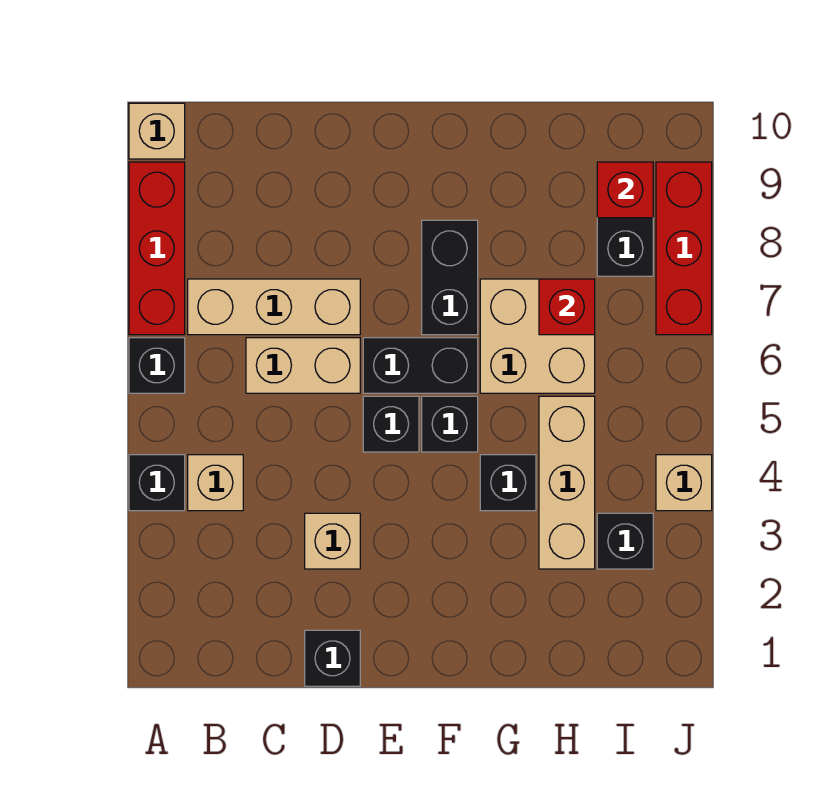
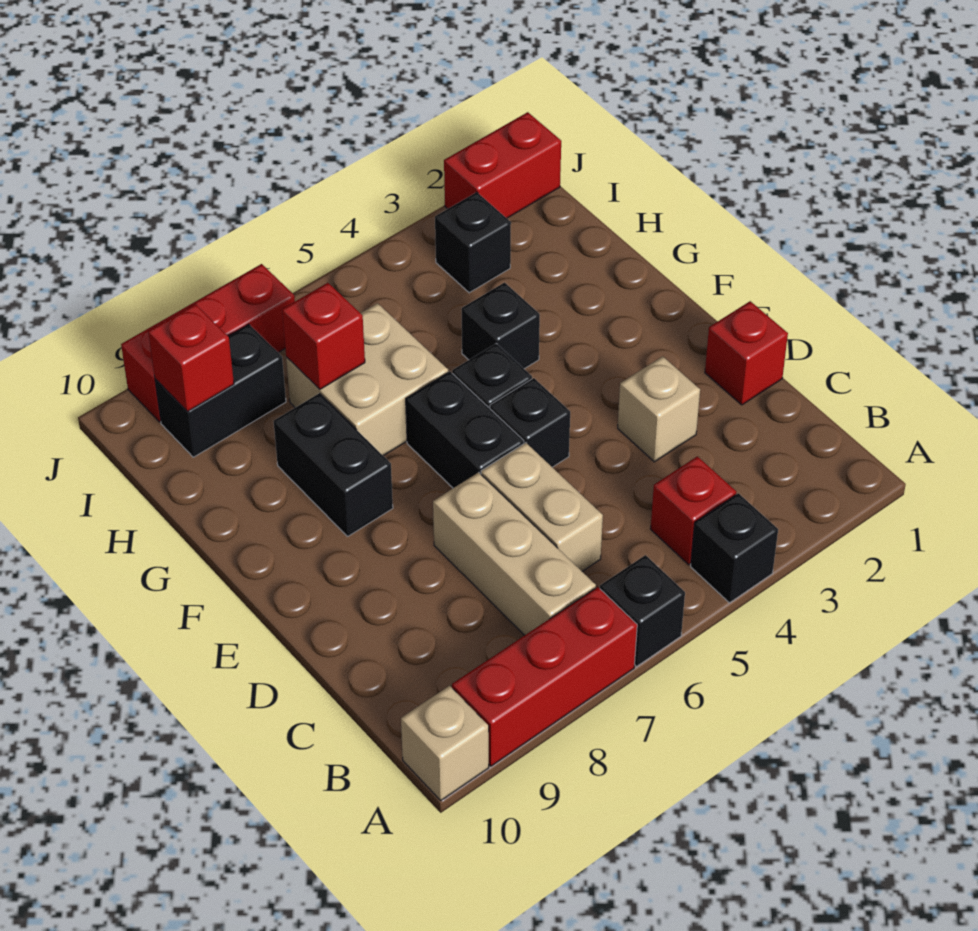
tan 1x1 brick [188,455,243,511] -> red 1x1 brick [651,456,736,565]
black 1x1 brick [305,630,360,686] -> red 1x1 brick [705,301,788,405]
black 1x2 brick [422,220,478,335] -> black 1x2 brick turned to [274,393,393,536]
tan 1x3 brick [539,396,595,569] -> none
none -> red 1x2 brick [444,112,561,218]
tan 1x1 brick [656,455,712,511] -> none

